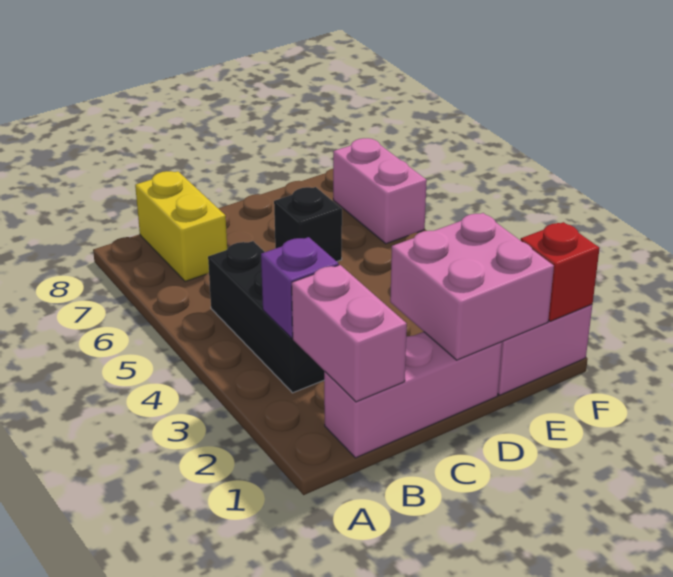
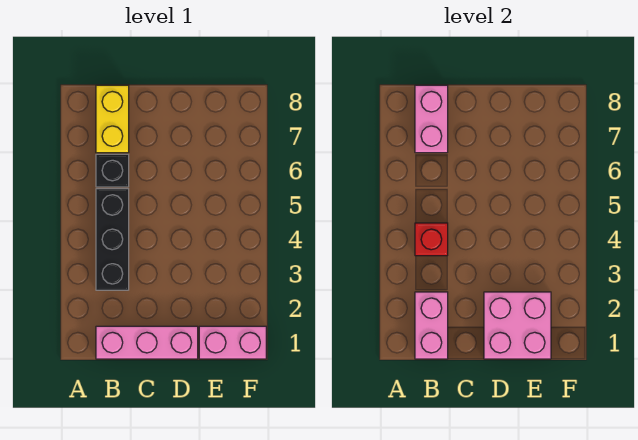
purple 1x1 brick [261,237,339,338] -> none
black 1x1 brick [274,187,342,261] -> black 1x1 brick moved to [96,154,129,187]
red 1x1 brick [521,222,600,321] -> red 1x1 brick moved to [415,223,448,256]
pink 1x2 brick [333,138,427,244] -> pink 1x2 brick moved to [415,85,448,153]

